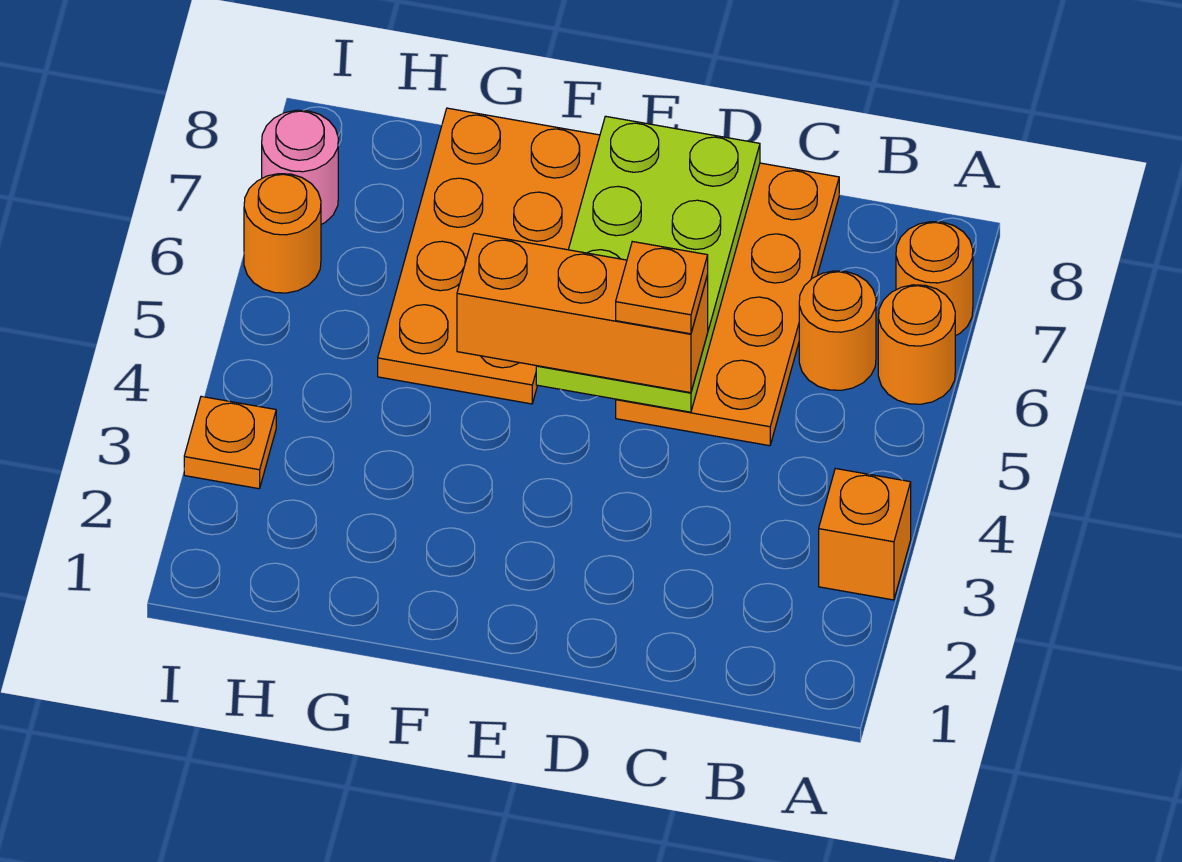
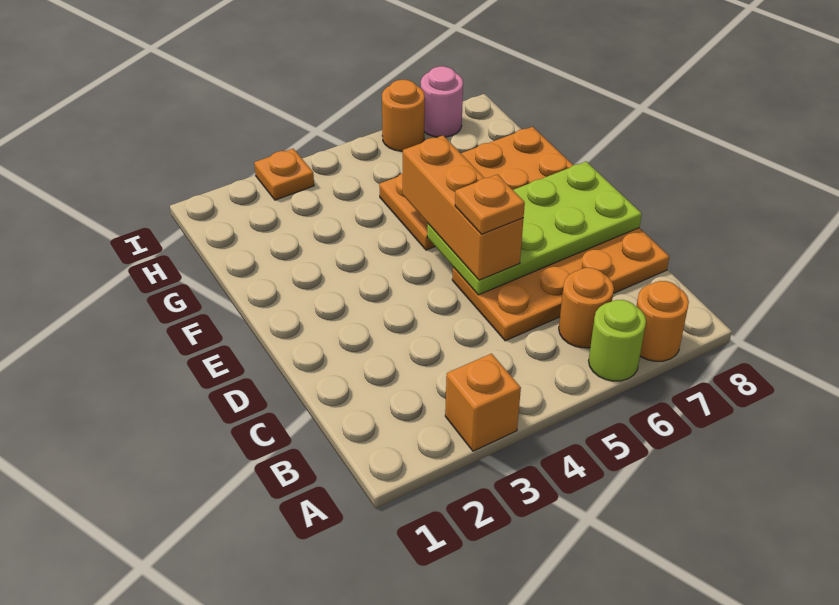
orange 1x1 round brick [878,285,955,404] -> lime 1x1 round brick [589,300,646,381]

